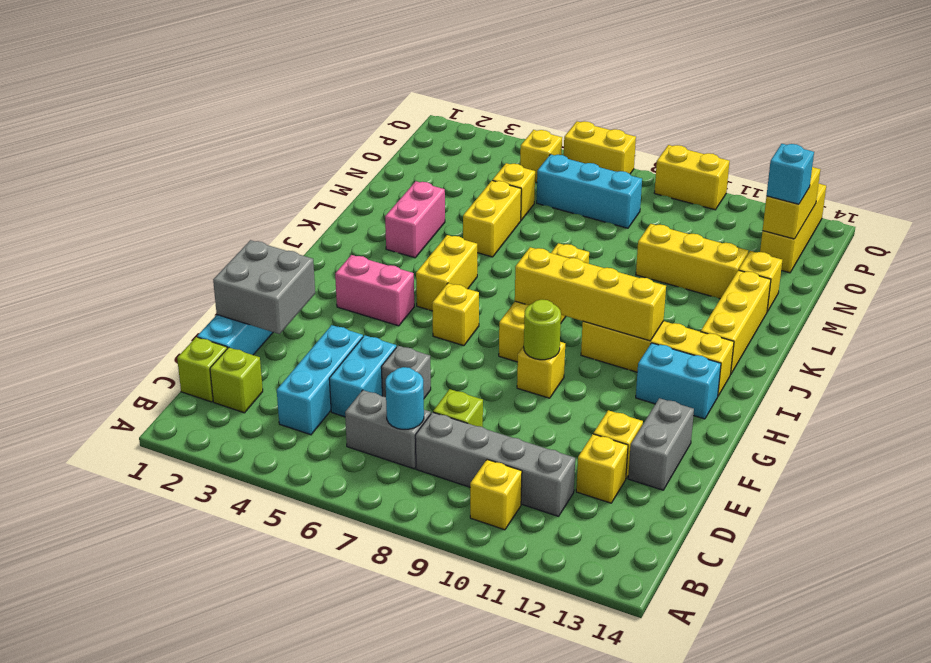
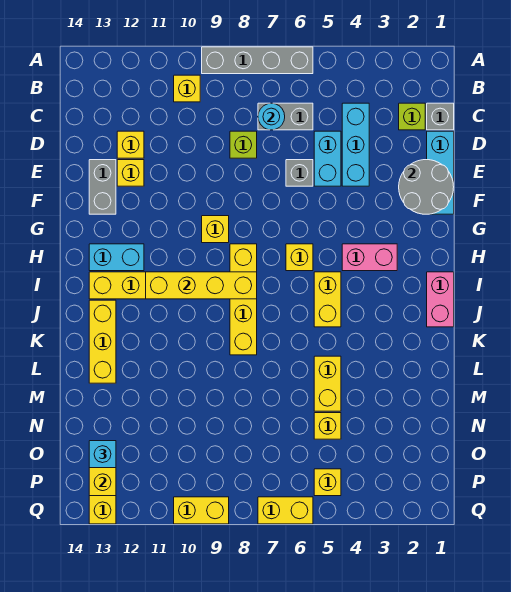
lime 1x1 brick [177,337,227,402] -> grey 1x1 brick [427,103,454,130]
grey 1x4 brick [415,412,575,516] -> grey 1x4 brick moved to [202,47,313,74]
grey 2x2 brick [213,240,315,334] -> grey 2x2 round brick [399,160,454,214]
lime 1x1 round brick [524,300,561,360] -> none
pink 1x2 brick [385,181,445,258] -> pink 1x2 brick moved to [427,272,454,327]
yellow 1x3 brick [636,224,748,299] -> none
yellow 1x1 brick [739,251,782,312] -> none
cyan 1x3 brick [537,154,642,228] -> none

